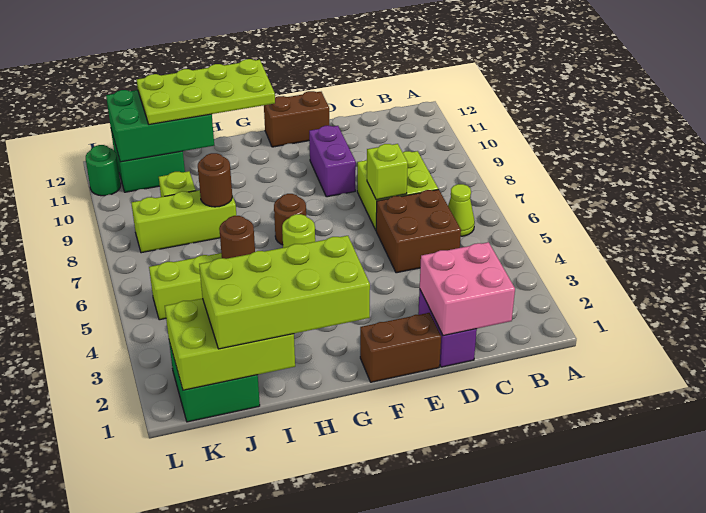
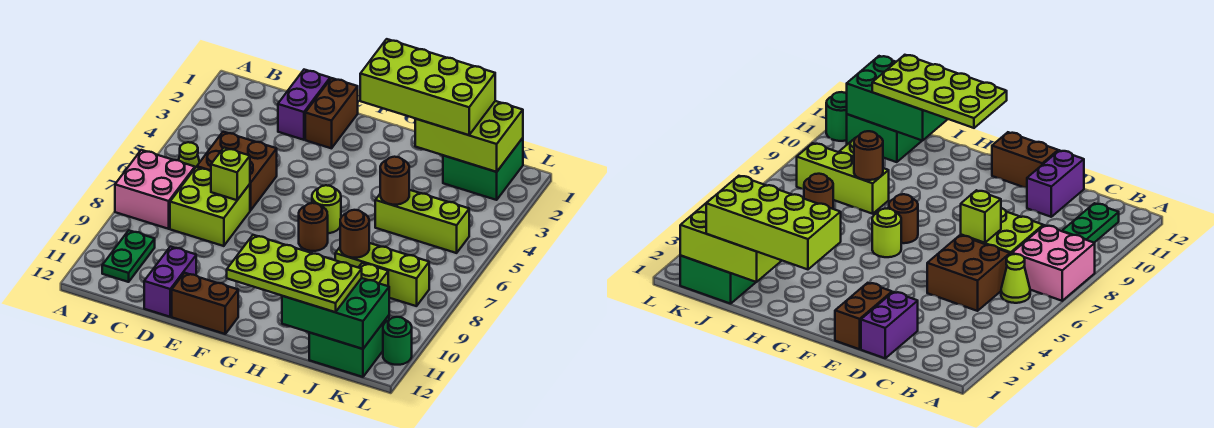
none -> green 1x2 plate [102,230,155,282]
pink 2x2 brick [420,242,515,336] -> pink 2x2 brick moved to [115,150,195,229]
brown 1x2 brick [360,313,441,382] -> brown 1x2 brick turned to [305,78,358,148]
purple 1x2 brick [309,126,356,197] -> purple 1x2 brick moved to [144,247,196,317]

